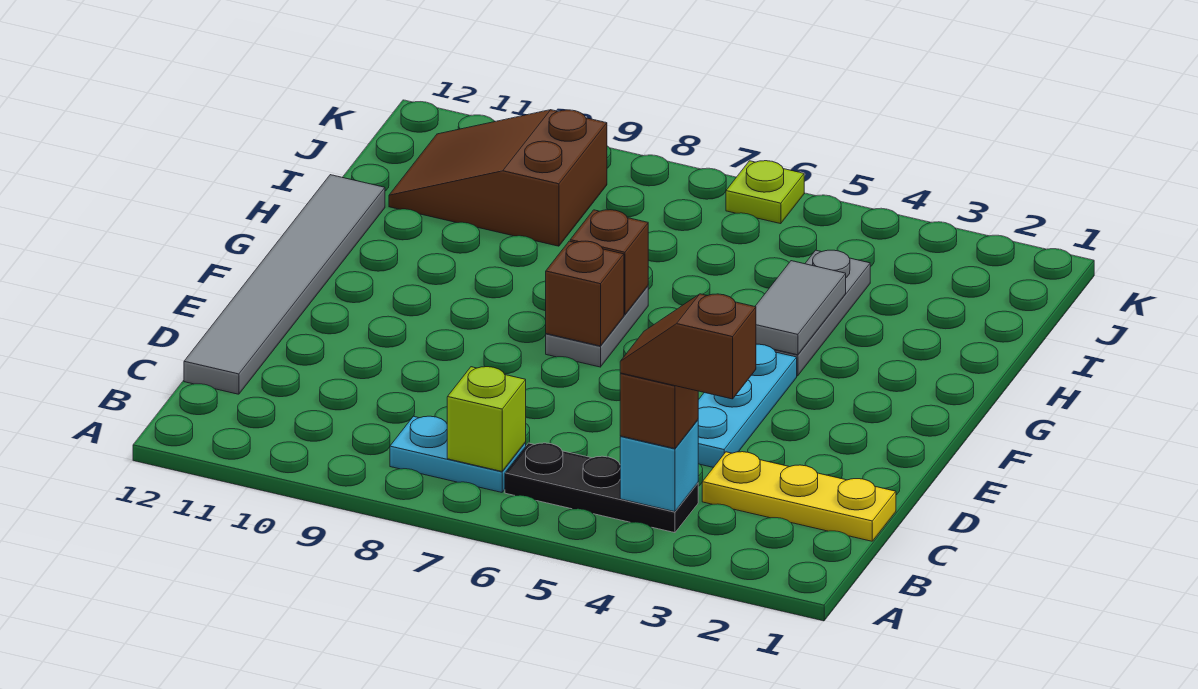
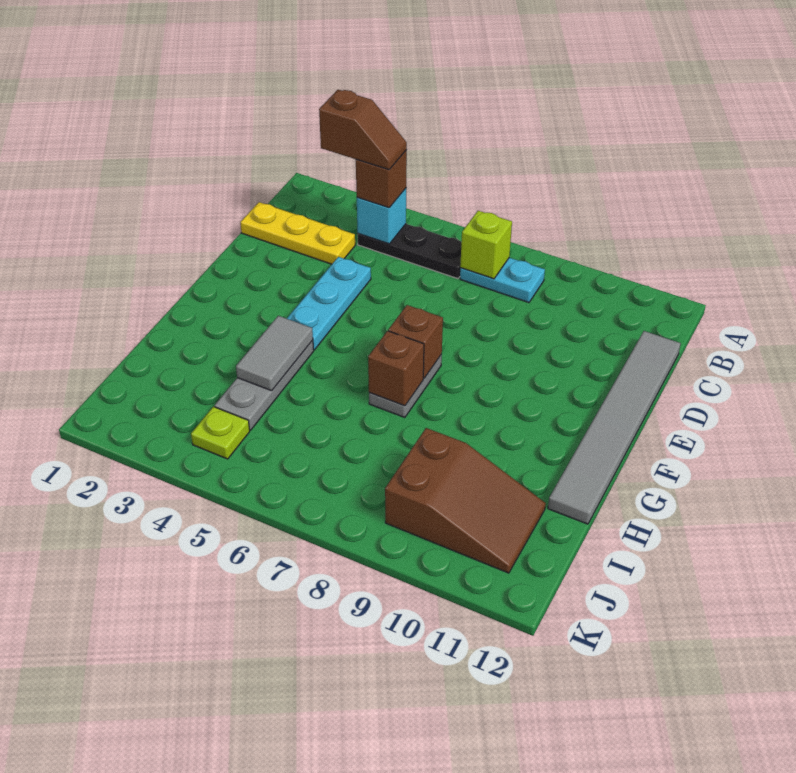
lime 1x1 plate [726,161,804,224] -> lime 1x1 plate moved to [191,407,250,459]

